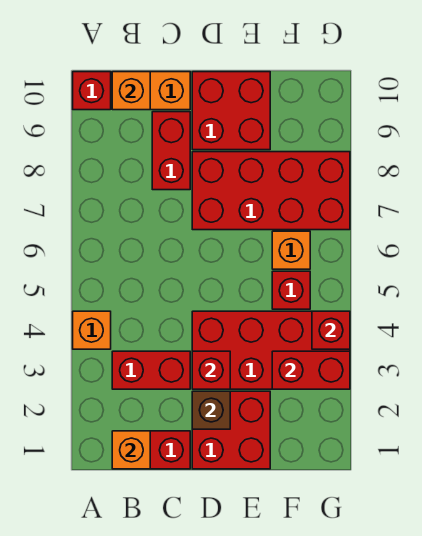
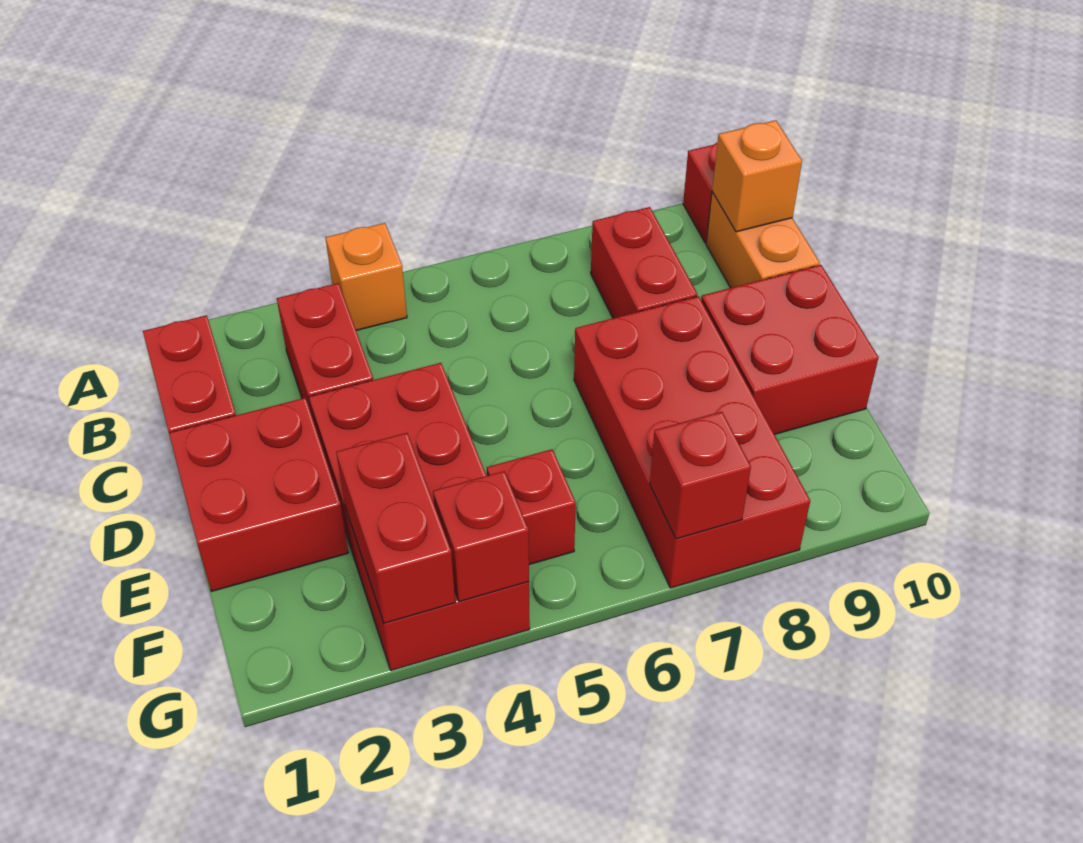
orange 1x1 brick [112,431,150,469] -> none
red 1x2 brick [152,112,190,190] -> red 1x2 brick turned to [591,207,697,318]
brown 1x1 brick [192,391,230,429] -> none
red 1x1 brick [192,351,230,389] -> red 1x1 brick moved to [650,412,751,539]
orange 1x1 brick [272,231,310,269] -> none

